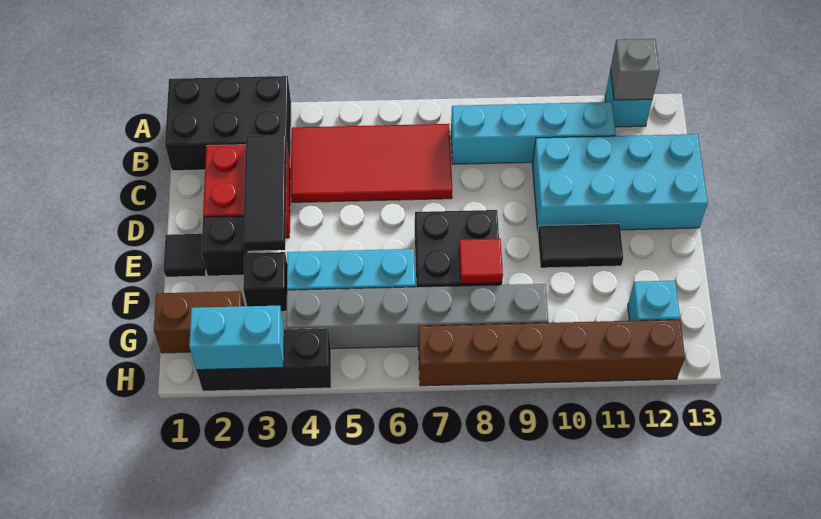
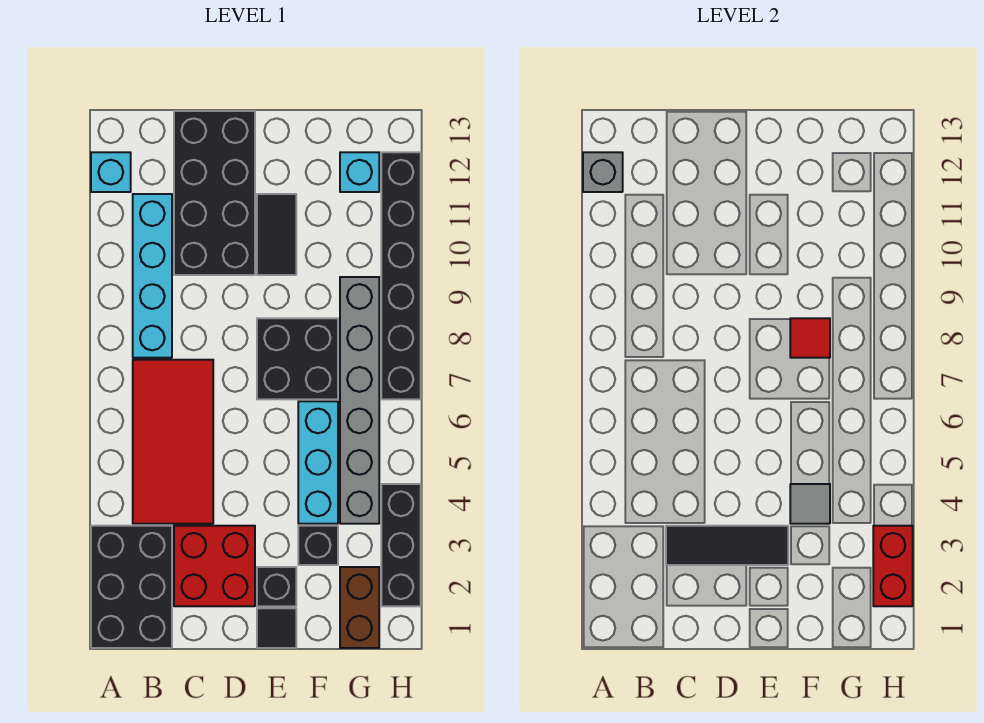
cyan 2x4 brick [532,134,708,230] -> black 2x4 brick [174,111,255,275]
none -> grey 1x1 tile [790,484,830,524]
cyan 1x2 brick [189,306,284,370] -> red 1x2 brick [873,526,913,606]
brown 1x6 brick [418,319,685,386] -> black 1x6 brick [381,152,421,399]

